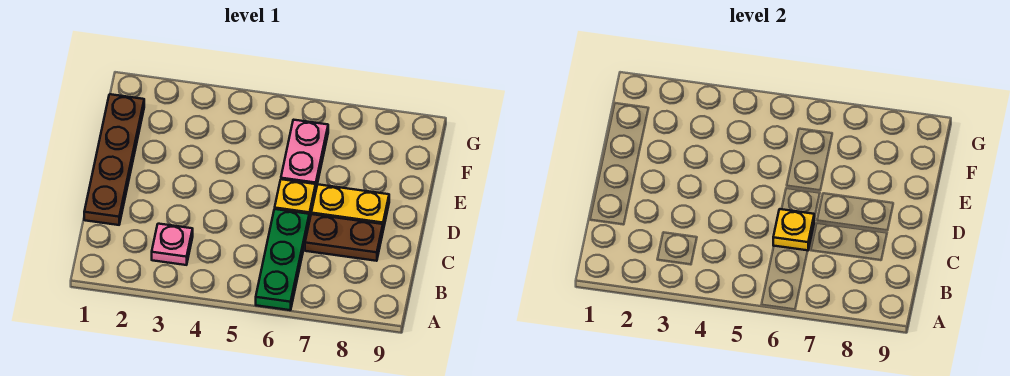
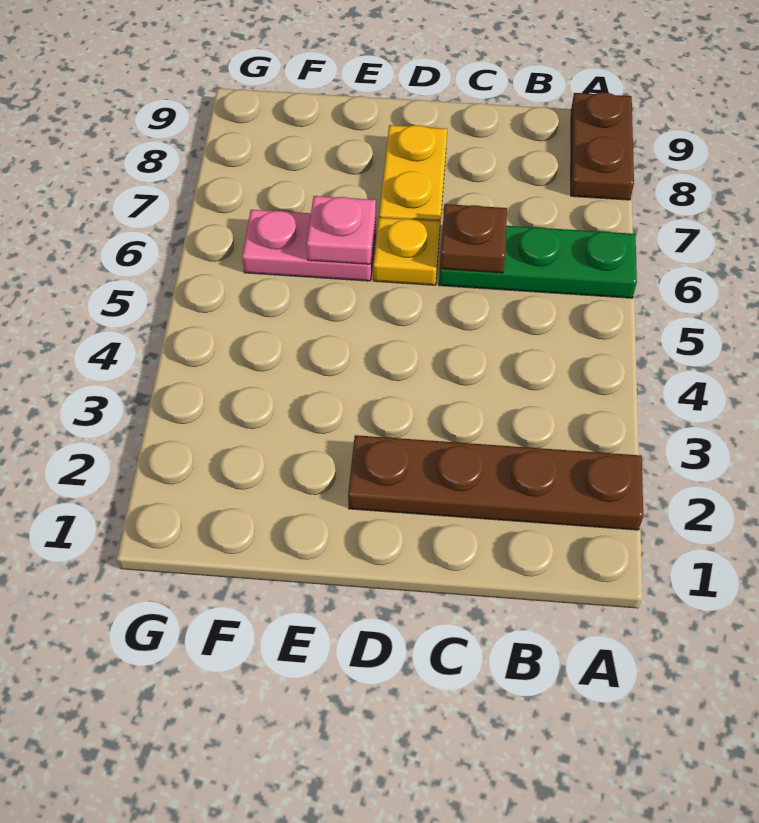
pink 1x1 plate [152,224,193,265] -> pink 1x1 plate moved to [307,196,376,264]
brown 1x4 plate [84,94,144,225] -> brown 1x4 plate moved to [348,435,643,530]
yellow 1x1 plate [773,209,814,250] -> brown 1x1 plate [440,204,507,273]
brown 1x2 plate [305,214,383,261] -> brown 1x2 plate moved to [571,92,634,200]

